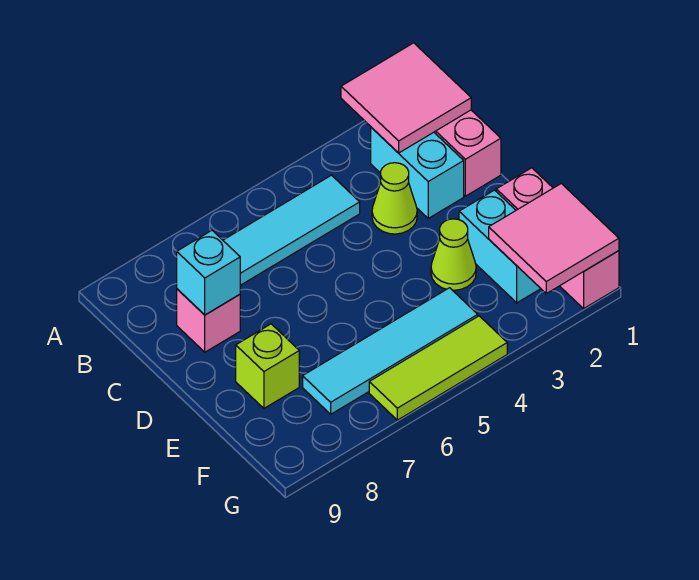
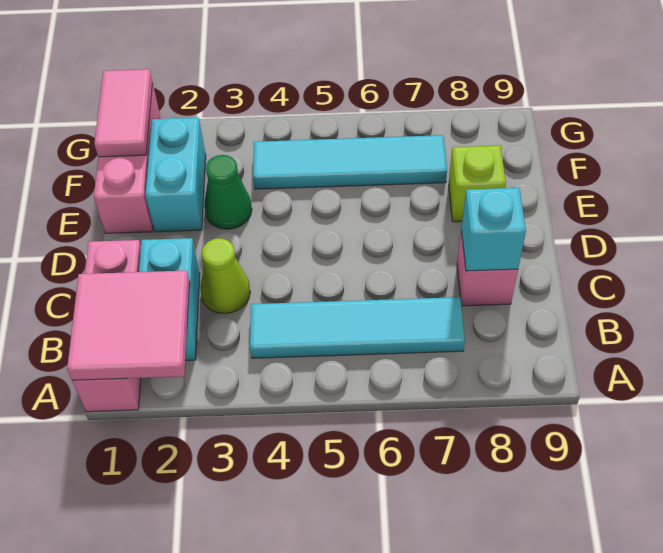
lime 1x1 cone [431,219,476,290] -> green 1x1 cone [204,155,252,229]
pink 2x2 tile [489,184,619,294] -> pink 1x2 tile [94,69,153,157]
lime 1x3 tile [369,316,507,420] -> none

